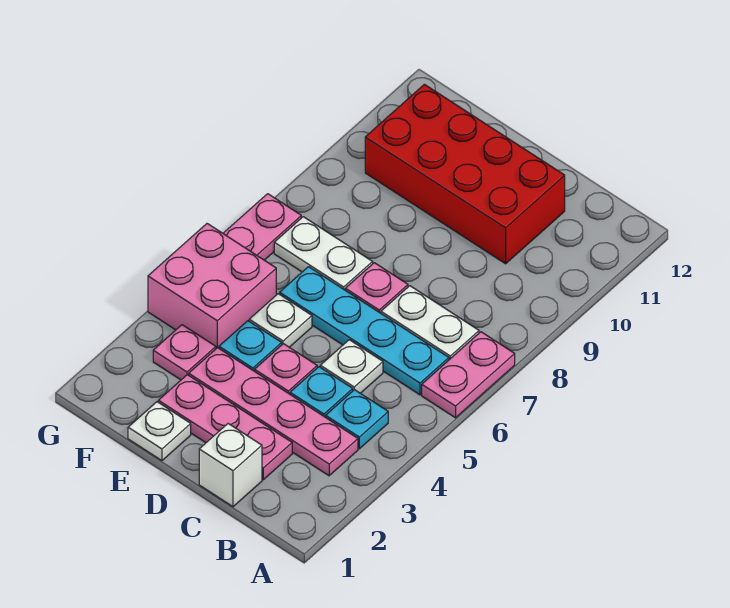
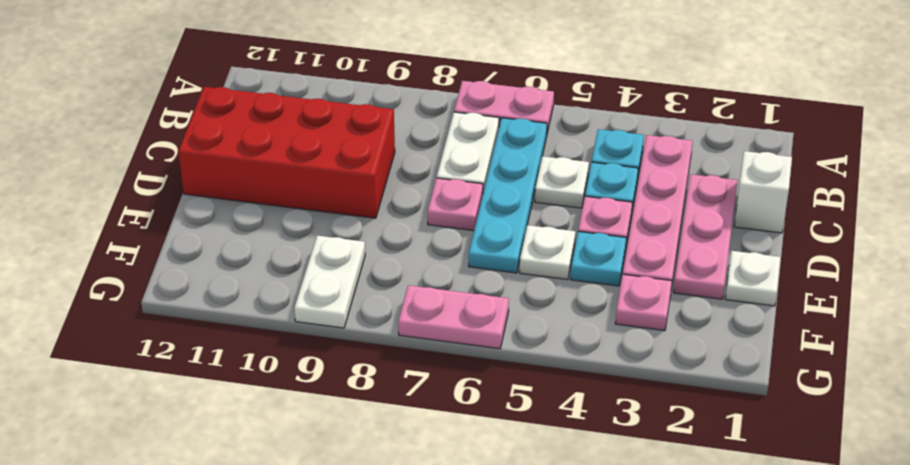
red 2x4 brick [365,84,565,264] -> red 2x4 brick turned to [178,87,395,218]
white 1x2 plate [274,217,373,290] -> white 1x2 plate moved to [294,236,365,328]
pink 2x2 brick [148,224,276,348] -> none

